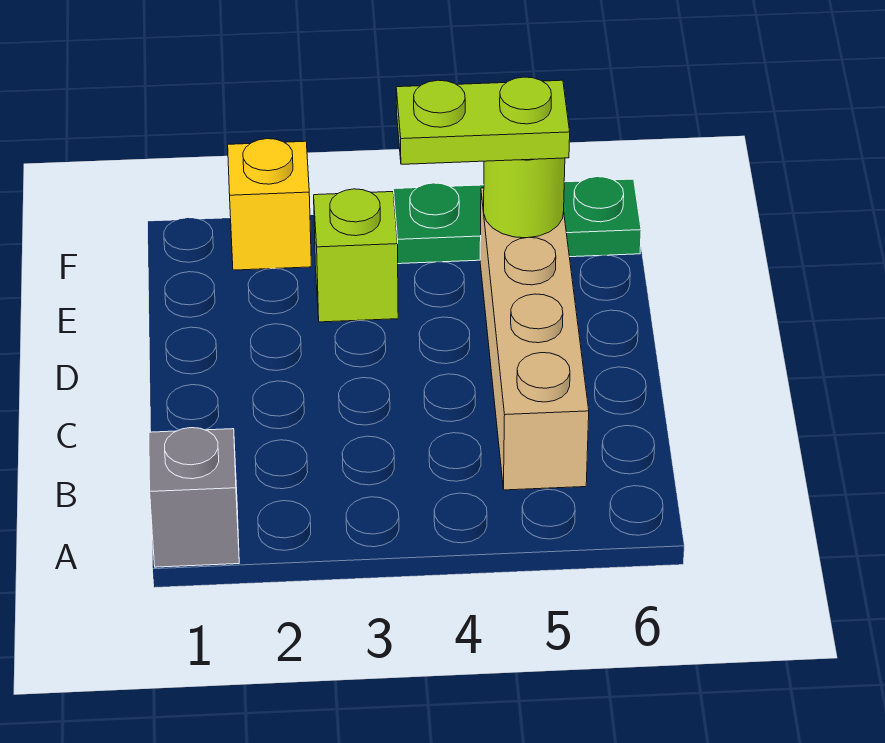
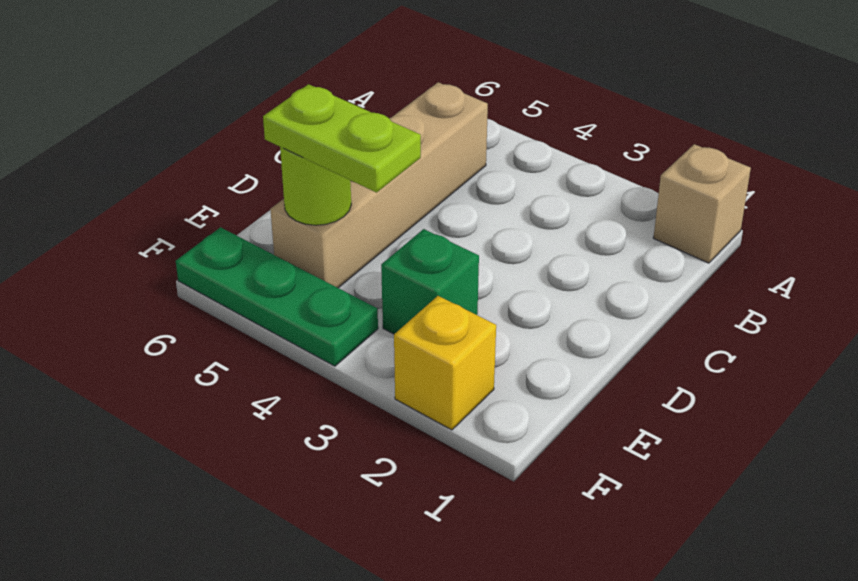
grey 1x1 brick [149,428,239,567] -> tan 1x1 brick [654,144,751,263]
lime 1x1 brick [314,189,398,322] -> green 1x1 brick [381,229,479,334]

